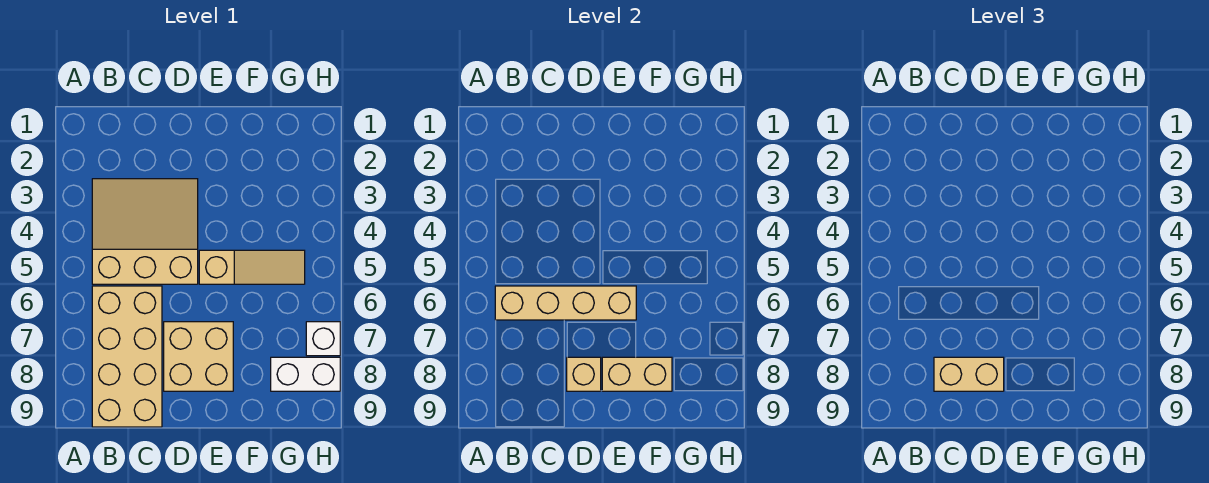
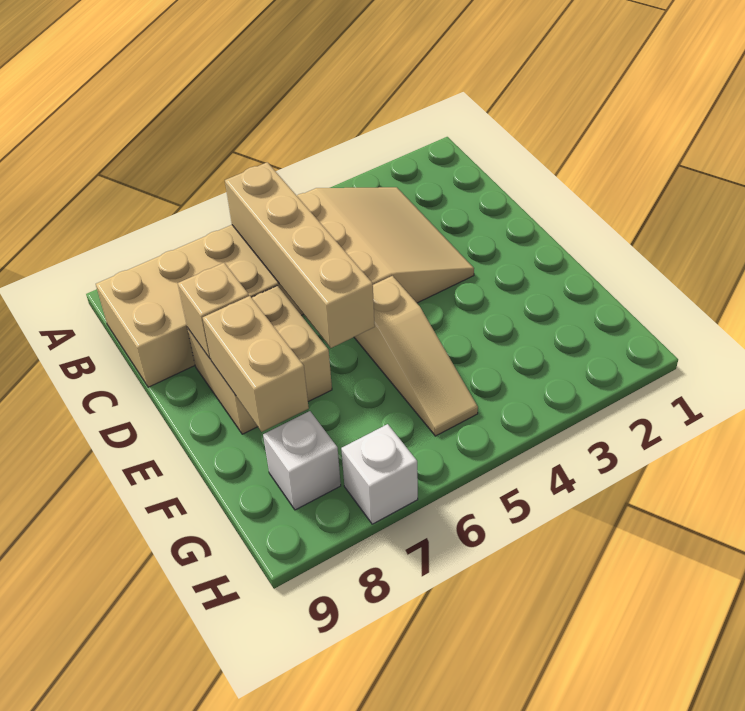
tan 1x2 brick [934,357,1004,391] -> none
white 1x2 brick [271,357,340,391] -> white 1x1 brick [263,411,341,510]

